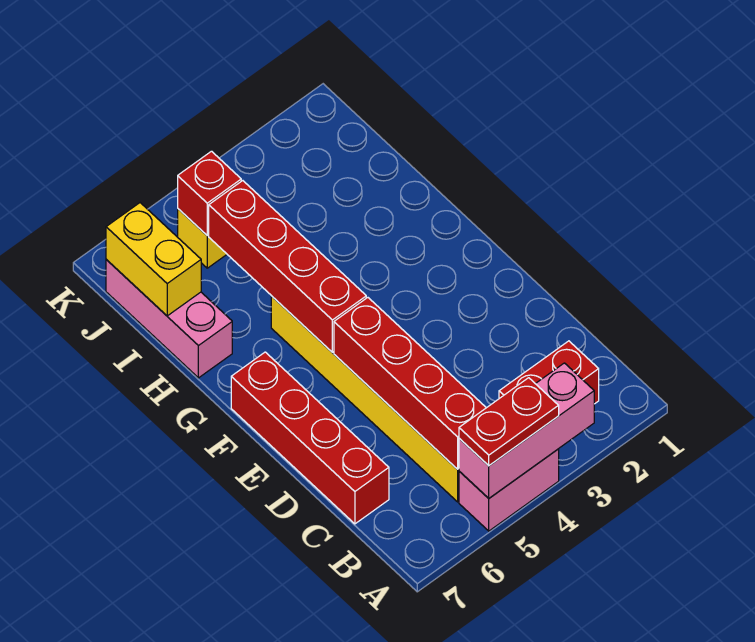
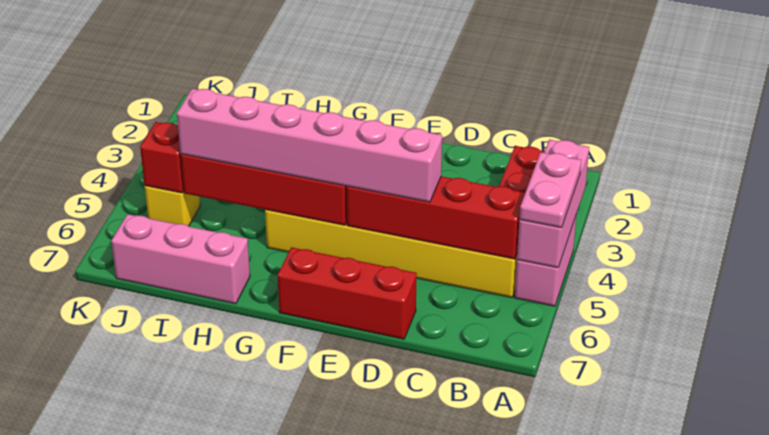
red 1x2 plate [459,378,559,466] -> pink 1x2 plate [520,152,581,228]
red 1x4 brick [231,352,389,524] -> red 1x3 brick [278,247,417,339]
none -> pink 1x6 brick [177,89,442,202]
yellow 1x2 brick [106,203,201,316] -> none

